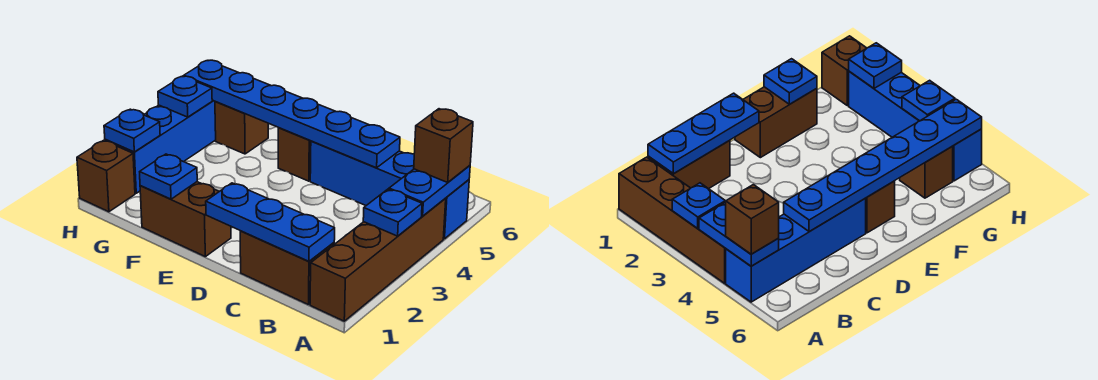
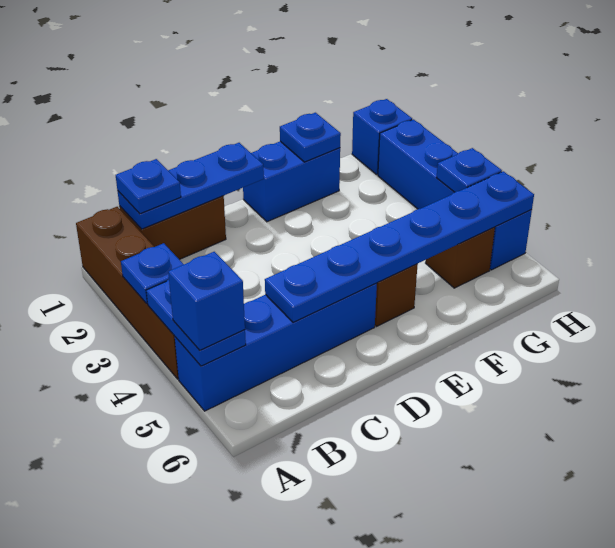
brown 1x1 brick [414,109,473,182] -> blue 1x1 brick [168,252,245,350]
brown 1x2 brick [140,182,231,257] -> blue 1x2 brick [243,141,340,222]
brown 1x1 brick [77,140,135,212] -> blue 1x1 brick [352,99,412,174]
blue 1x1 plate [104,109,160,152] -> blue 1x1 plate moved to [116,159,181,214]

